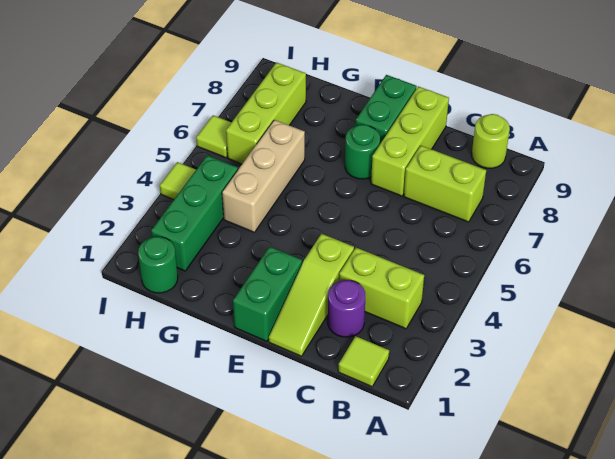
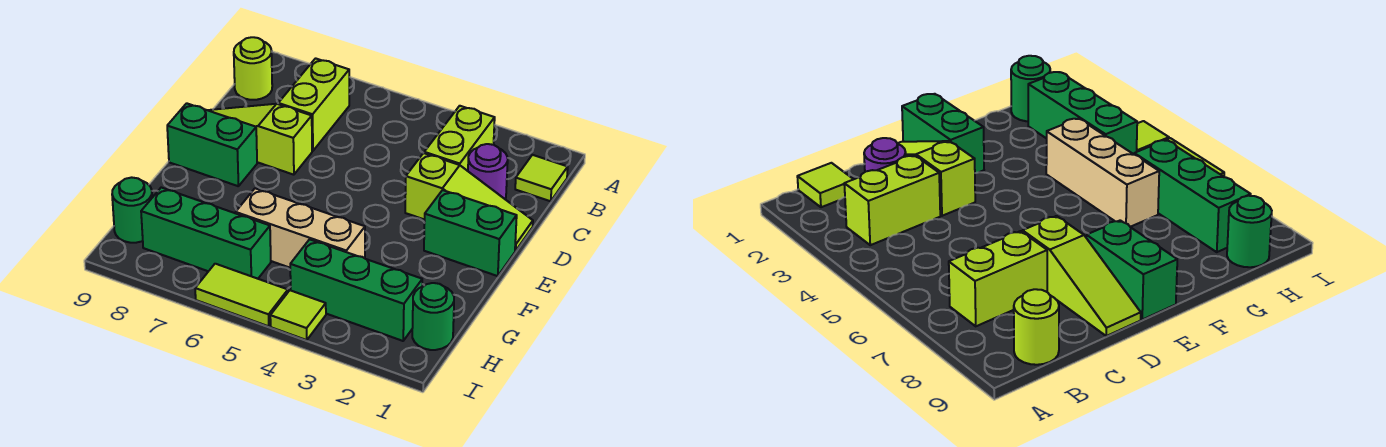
lime 1x3 brick [371,86,449,196] -> lime 1x3 slope [208,104,312,175]
green 1x1 round brick [345,124,380,179] -> green 1x1 round brick moved to [112,177,152,243]
lime 1x3 brick [226,62,306,164] -> green 1x3 brick [141,188,271,279]
lime 1x1 tile [196,115,231,158] -> lime 1x2 tile [195,264,288,326]

